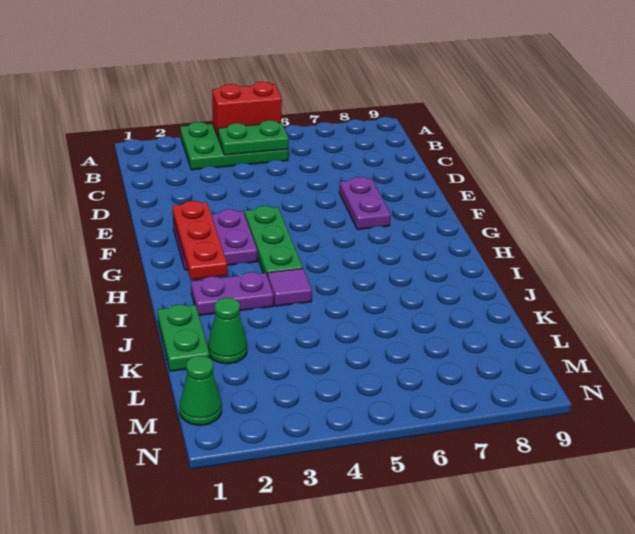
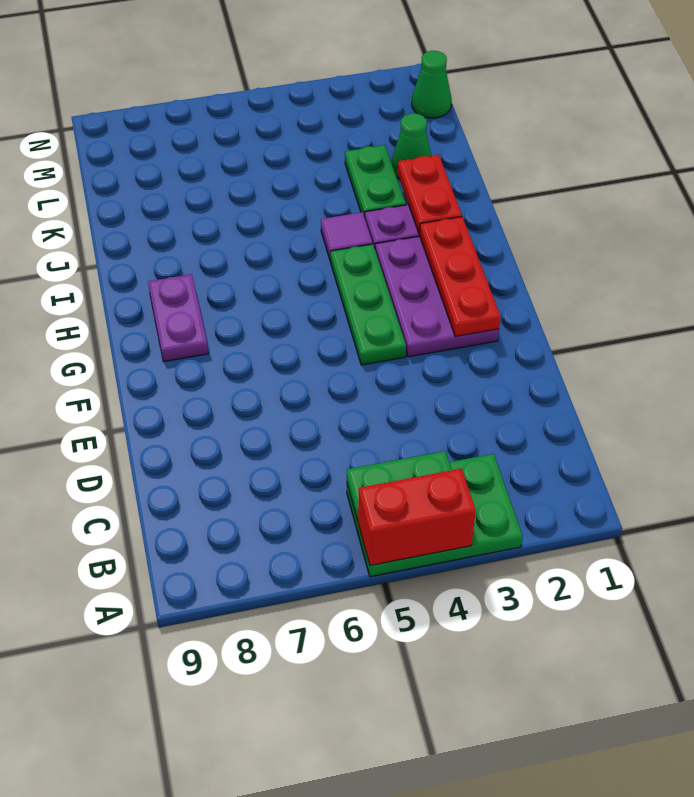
purple 1x2 plate [339,177,391,230] -> purple 1x2 plate moved to [148,274,208,362]
purple 2x2 plate [173,209,257,270] -> purple 2x3 plate [375,236,499,357]
none -> red 1x2 plate [398,155,462,234]
green 1x2 plate [158,304,209,371] -> green 1x2 plate moved to [345,145,406,217]

